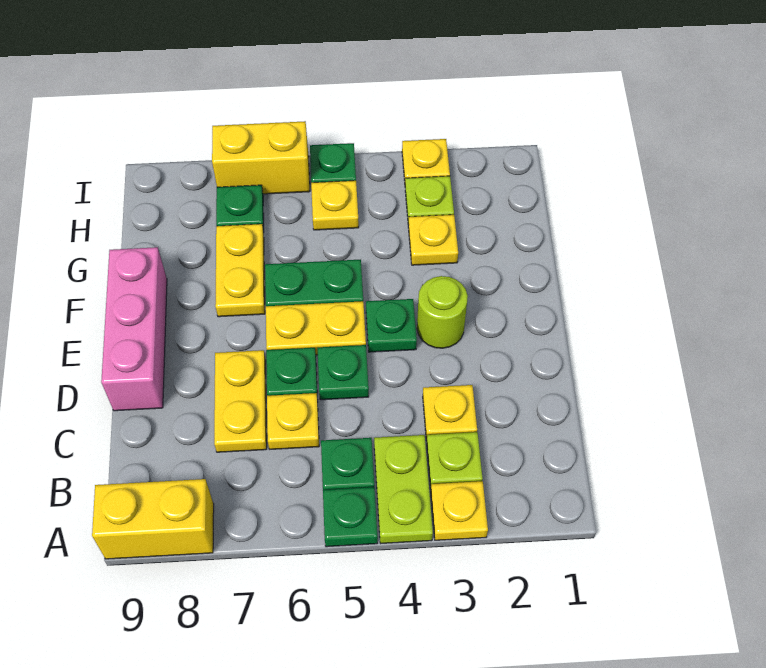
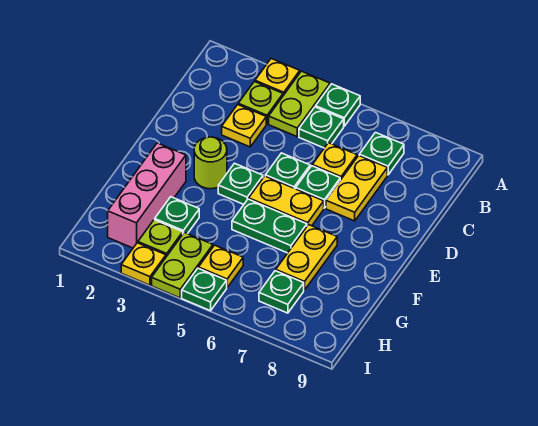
yellow 1x2 brick [92,479,214,559] -> none
none -> green 1x1 plate [359,133,404,175]
pink 1x3 brick [101,247,167,411] -> pink 1x3 brick moved to [108,143,186,248]
yellow 1x1 plate [408,215,458,265] -> green 1x1 plate [155,197,199,234]
none -> lime 1x2 plate [152,233,213,298]
yellow 1x2 brick [212,121,310,194] -> none

